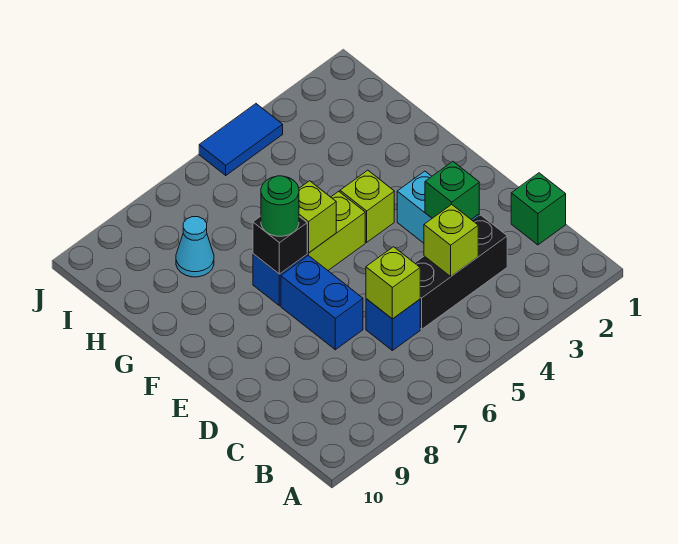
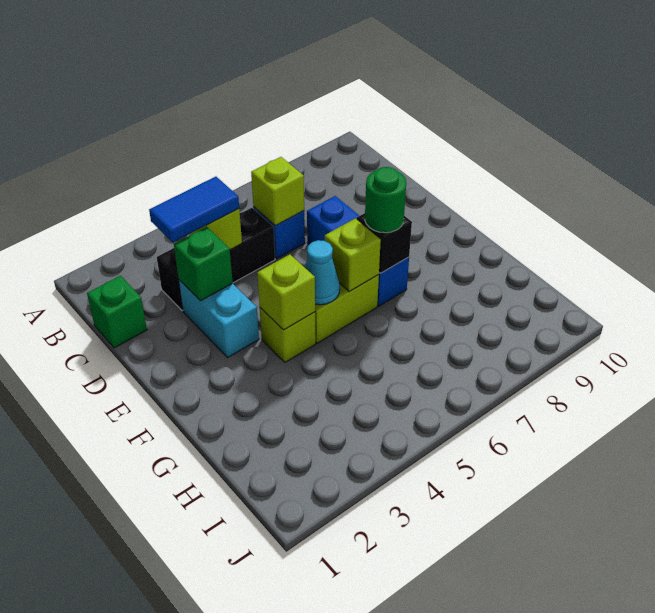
none -> lime 1x1 brick [257,254,315,330]
cyan 1x1 cone [176,217,214,277] -> cyan 1x1 cone moved to [305,240,340,305]
blue 1x2 tile [199,104,283,175] -> blue 1x2 tile moved to [149,177,239,242]

